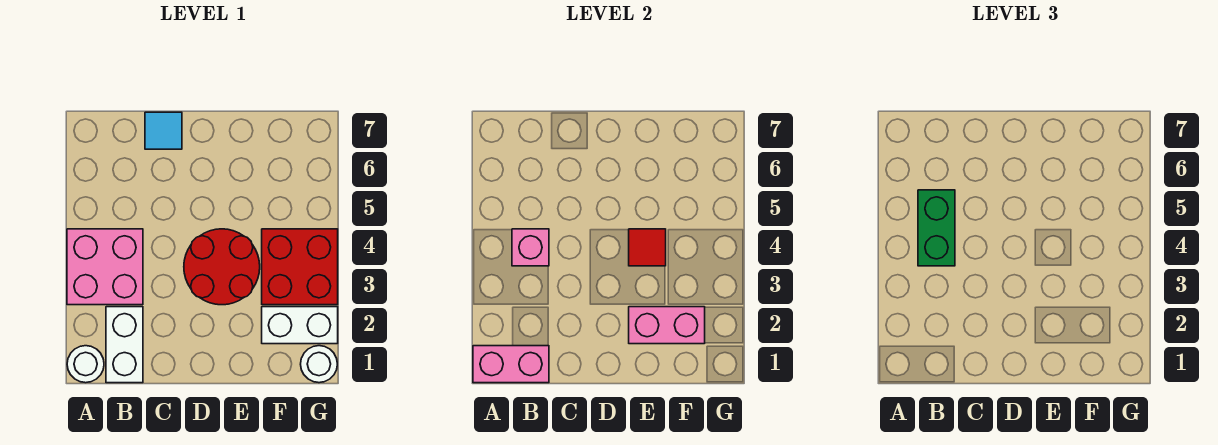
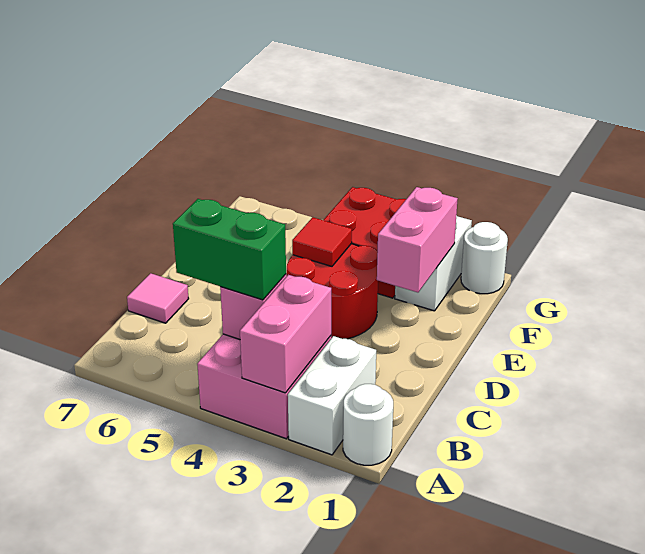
pink 1x2 brick [473,346,549,383] -> pink 1x2 brick moved to [240,275,331,393]
white 1x2 brick [106,307,143,383] -> white 1x2 brick turned to [288,336,376,455]
cyan 1x1 tile [145,112,182,149] -> pink 1x1 tile [127,273,189,323]

